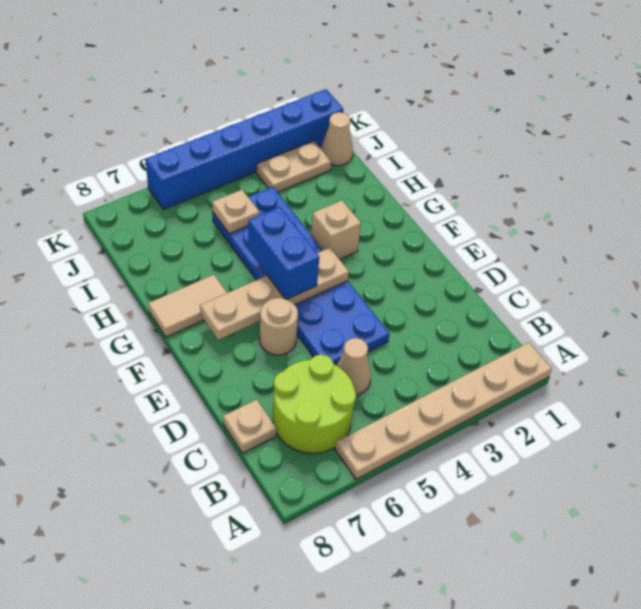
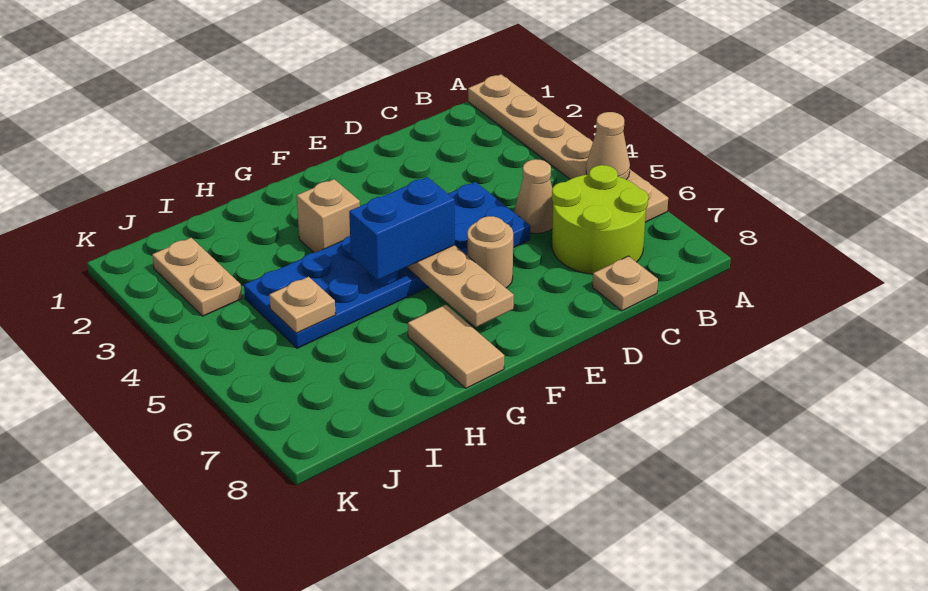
tan 1x1 cone [321,112,353,166] -> tan 1x1 cone moved to [586,112,630,180]
blue 1x6 brick [146,89,343,209] -> none

